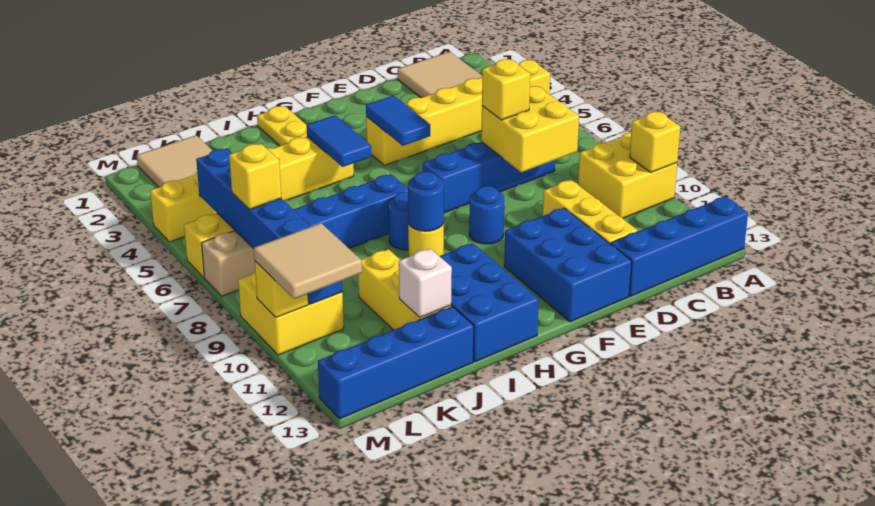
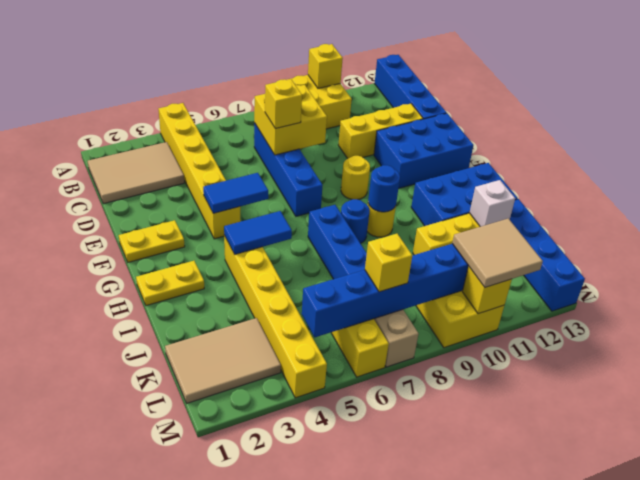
none -> yellow 1x2 plate [119,220,185,262]
blue 1x1 round brick [469,186,505,244] -> yellow 1x1 round brick [341,156,370,199]

